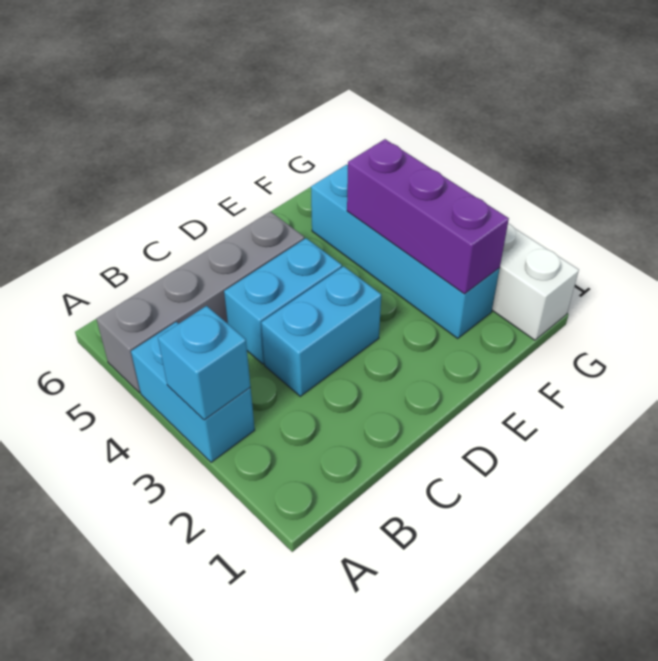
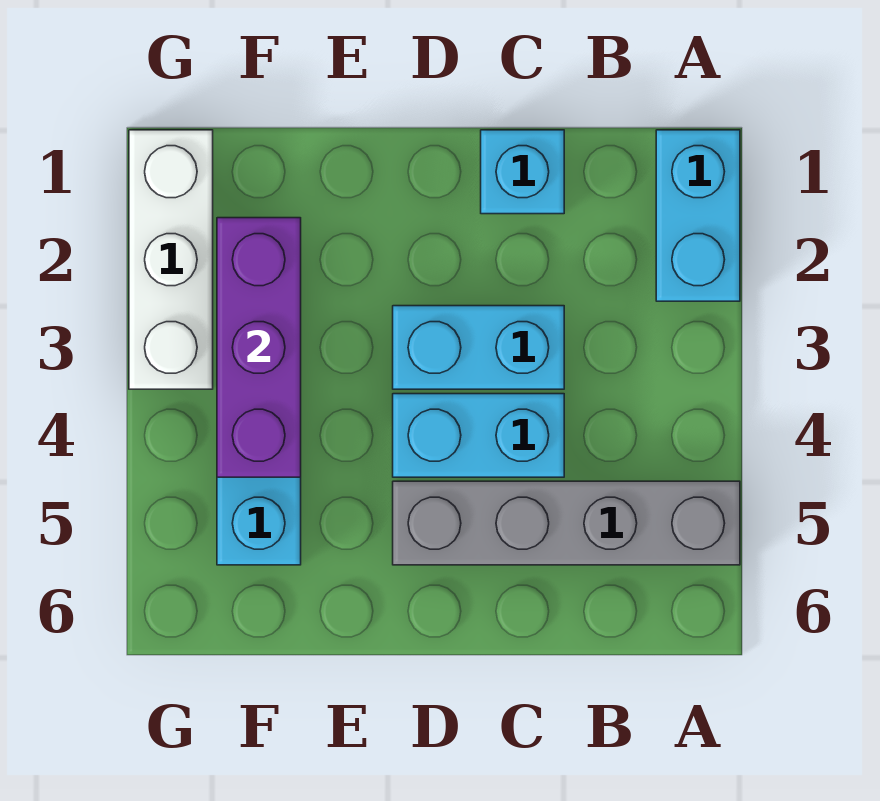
cyan 1x2 brick [131,322,255,462] -> cyan 1x2 brick moved to [656,130,740,301]
cyan 1x1 brick [158,306,251,420] -> cyan 1x1 brick moved to [481,130,564,214]

